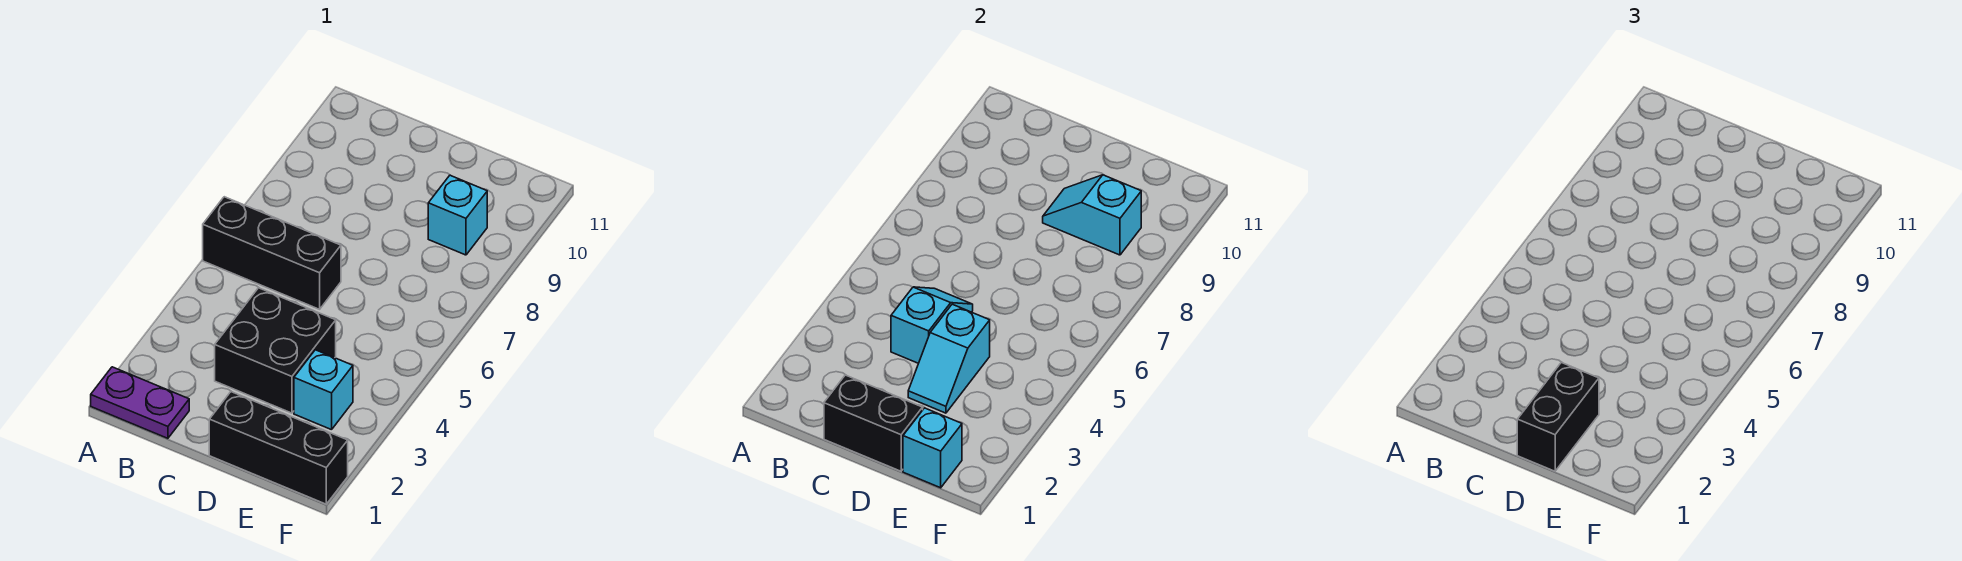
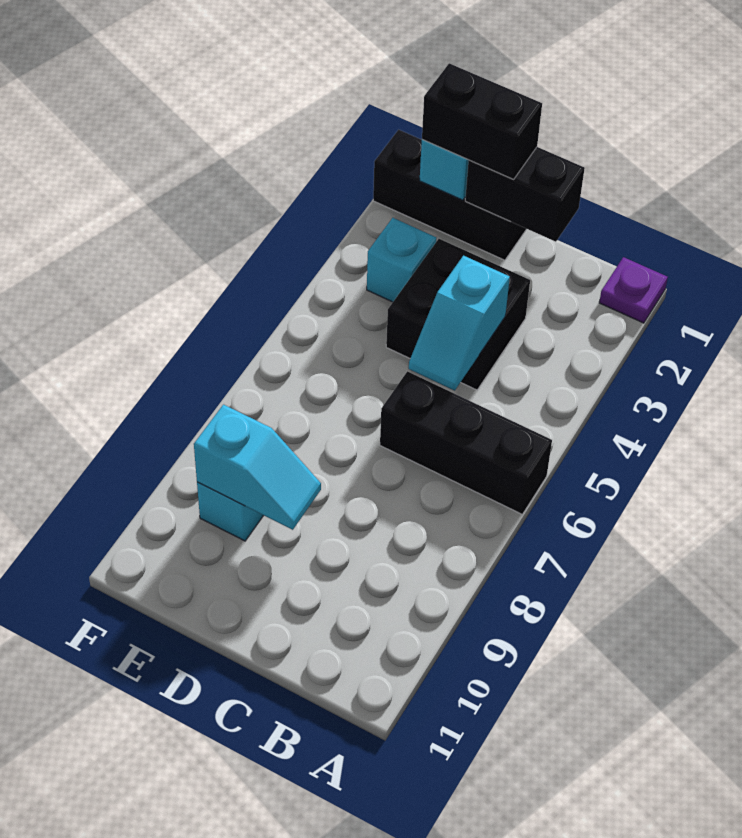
purple 1x2 plate [91,367,189,438] -> purple 1x1 plate [599,257,668,323]
black 1x2 brick [1517,362,1599,471] -> black 1x2 brick turned to [422,63,542,179]
cyan 1x2 slope [908,304,990,413] -> none

